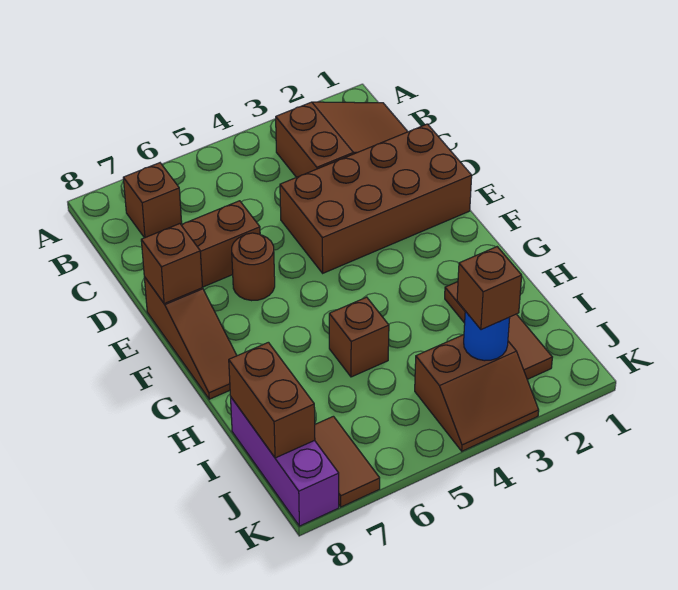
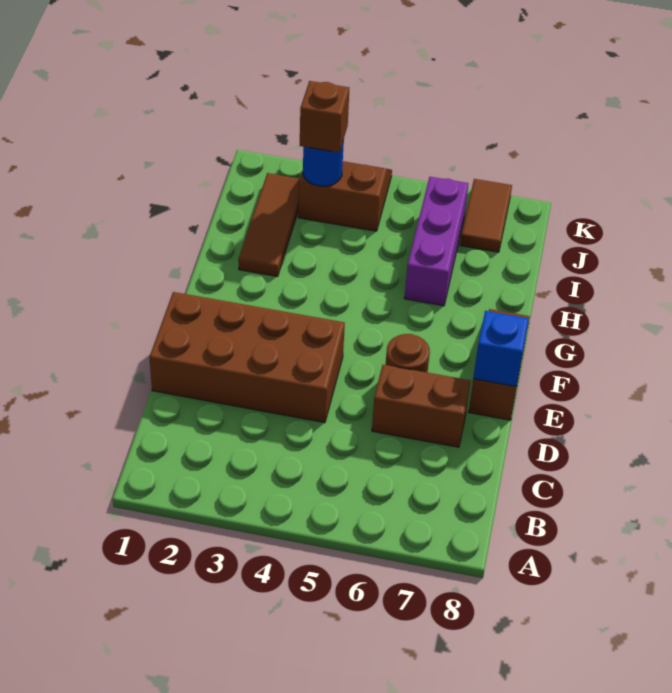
brown 2x3 slope [276,102,408,177] -> none
brown 1x1 brick [123,163,182,238] -> none
brown 1x1 brick [141,224,202,304] -> blue 1x1 brick [473,311,529,387]
brown 1x1 brick [329,297,389,377] -> none
purple 1x3 brick [231,398,339,526] -> purple 1x3 brick moved to [404,177,468,306]
brown 1x2 brick [229,342,315,458] -> none

